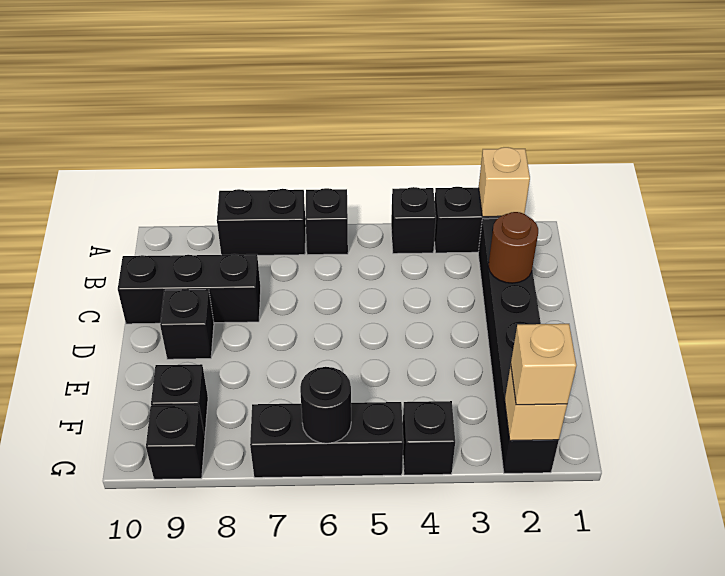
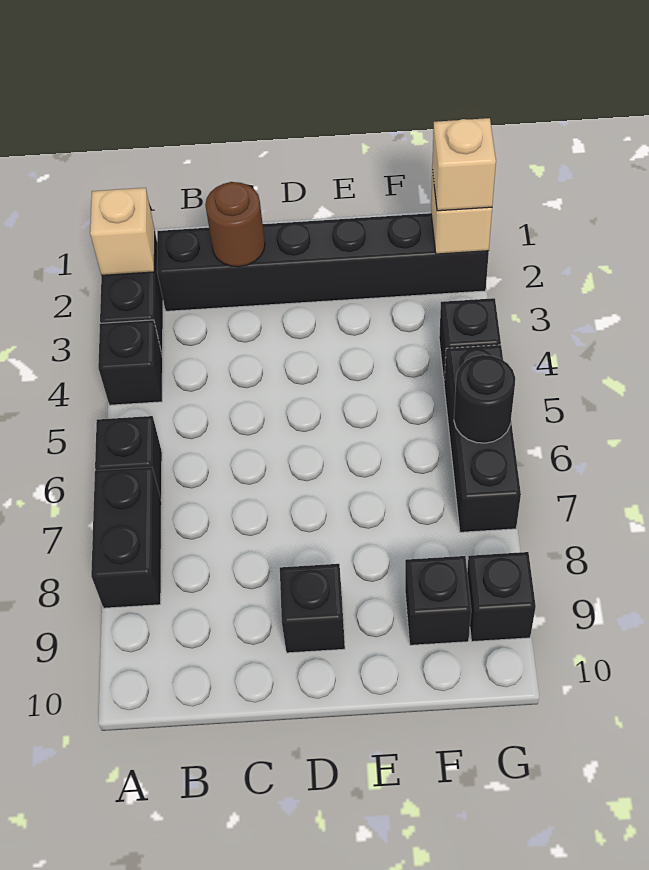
black 1x3 brick [118,254,261,324] -> none

